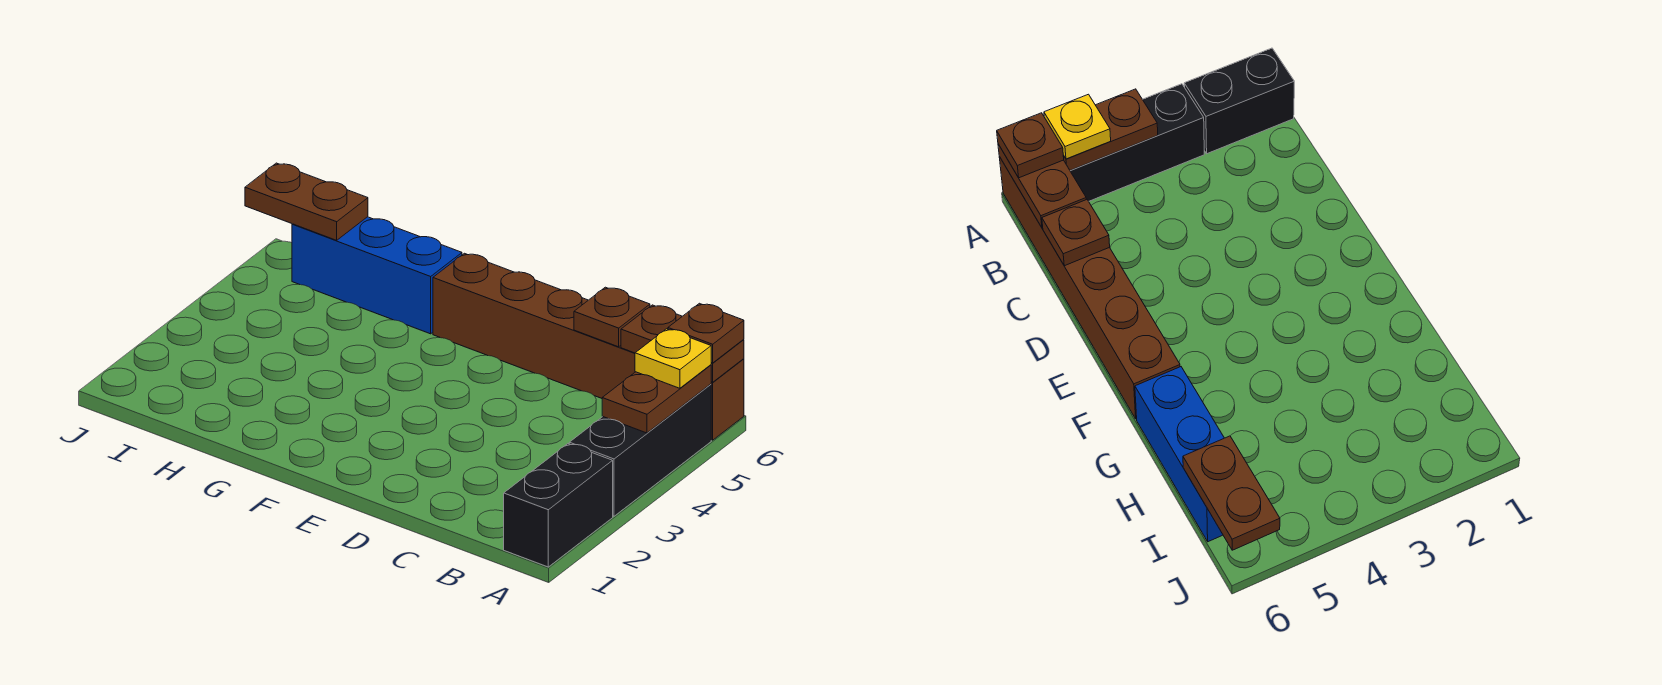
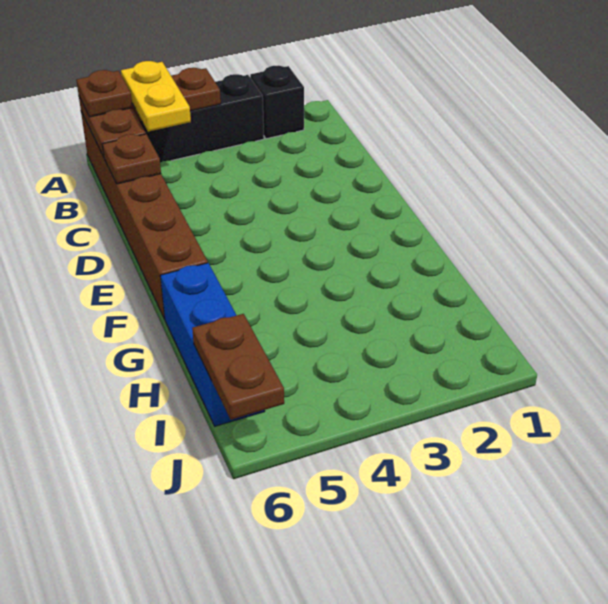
black 1x2 brick [504,444,613,567] -> black 1x1 brick [250,65,304,139]
yellow 1x1 plate [635,329,711,388] -> yellow 1x2 plate [121,61,191,132]

